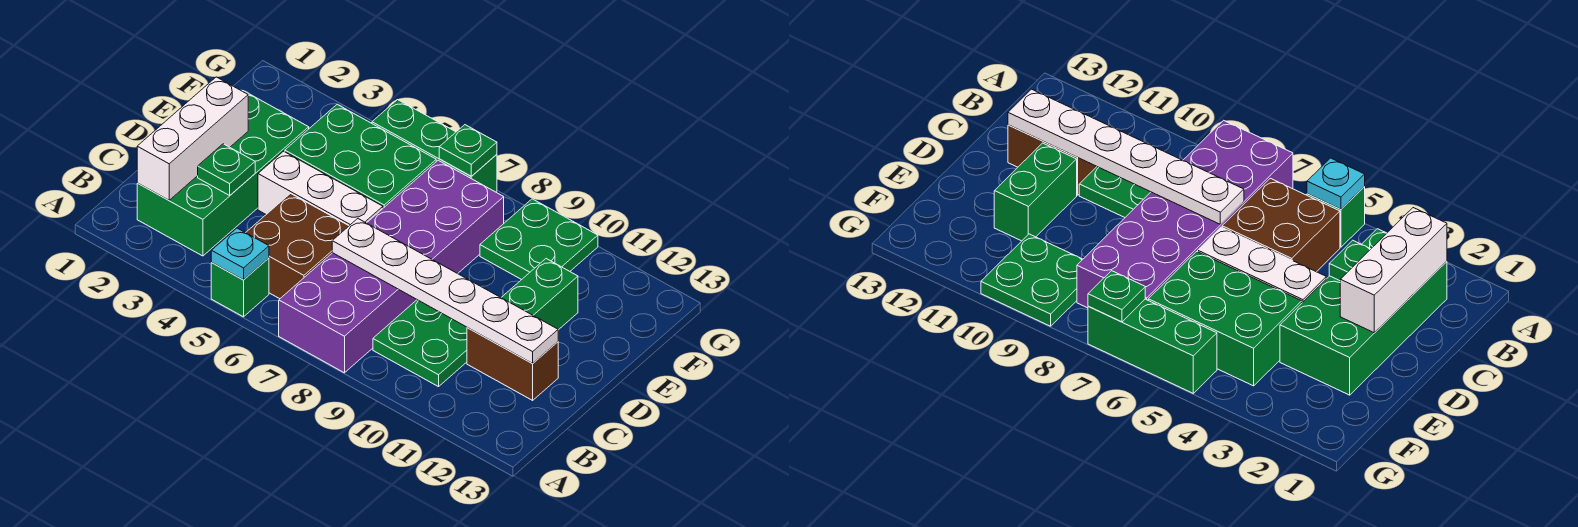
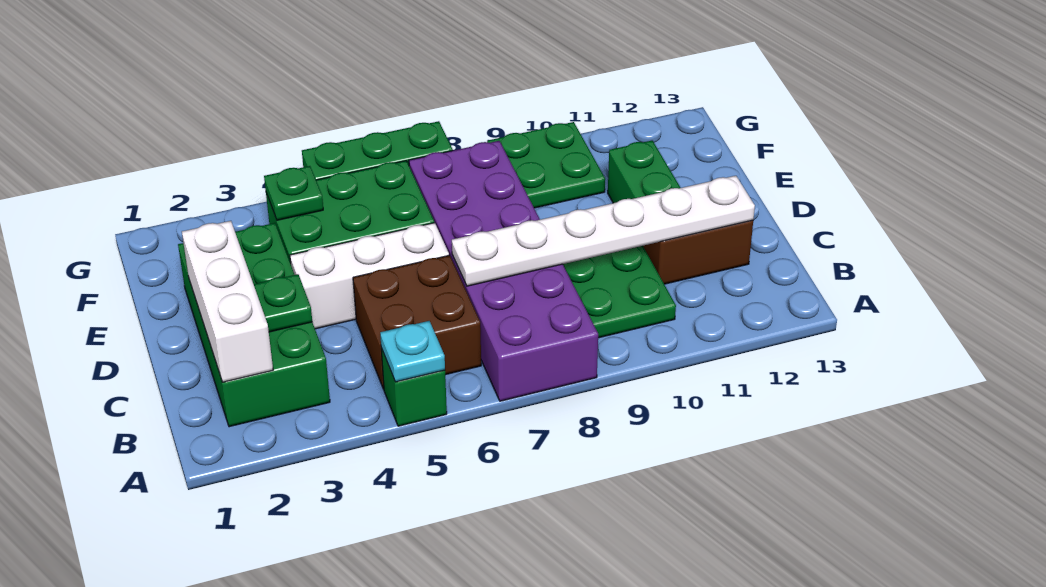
green 1x1 plate [439,125,497,176] -> green 1x1 plate moved to [264,166,323,220]

